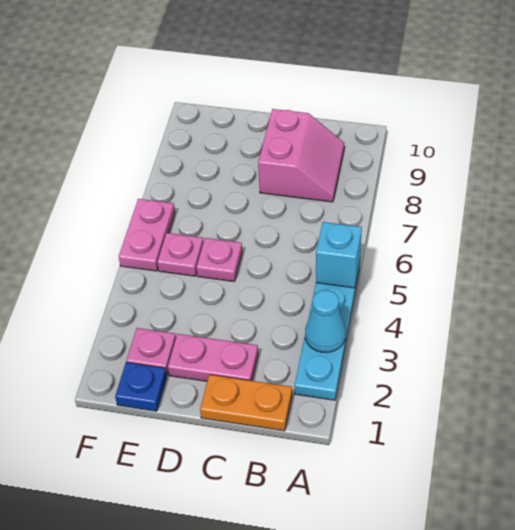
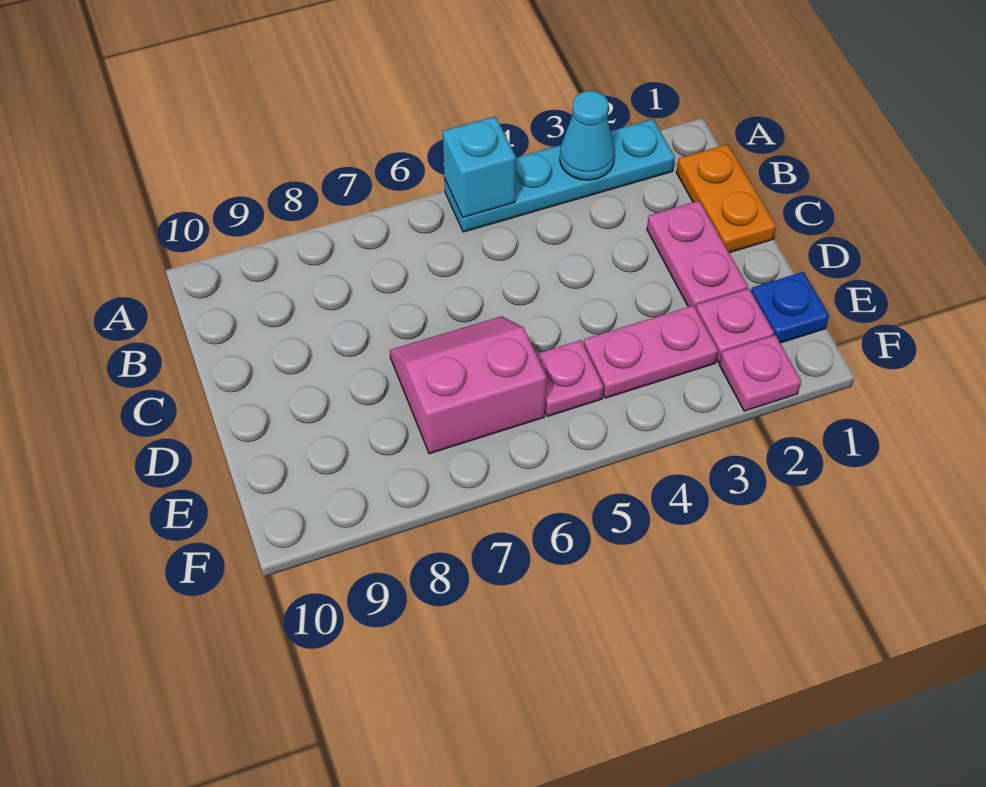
pink 2x2 slope [258,109,344,202] -> pink 2x2 slope moved to [390,316,546,454]
pink 1x1 plate [196,238,242,282] -> pink 1x1 plate moved to [719,335,801,411]
pink 1x2 plate [119,199,175,271] -> pink 1x2 plate moved to [584,305,718,398]

